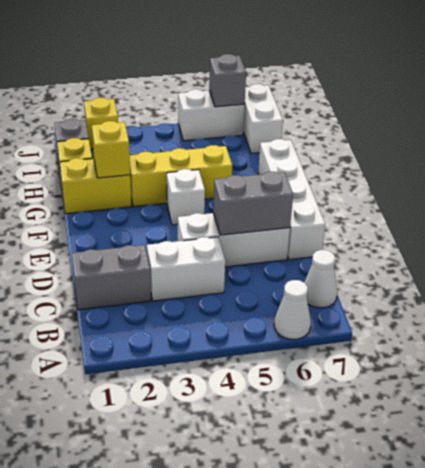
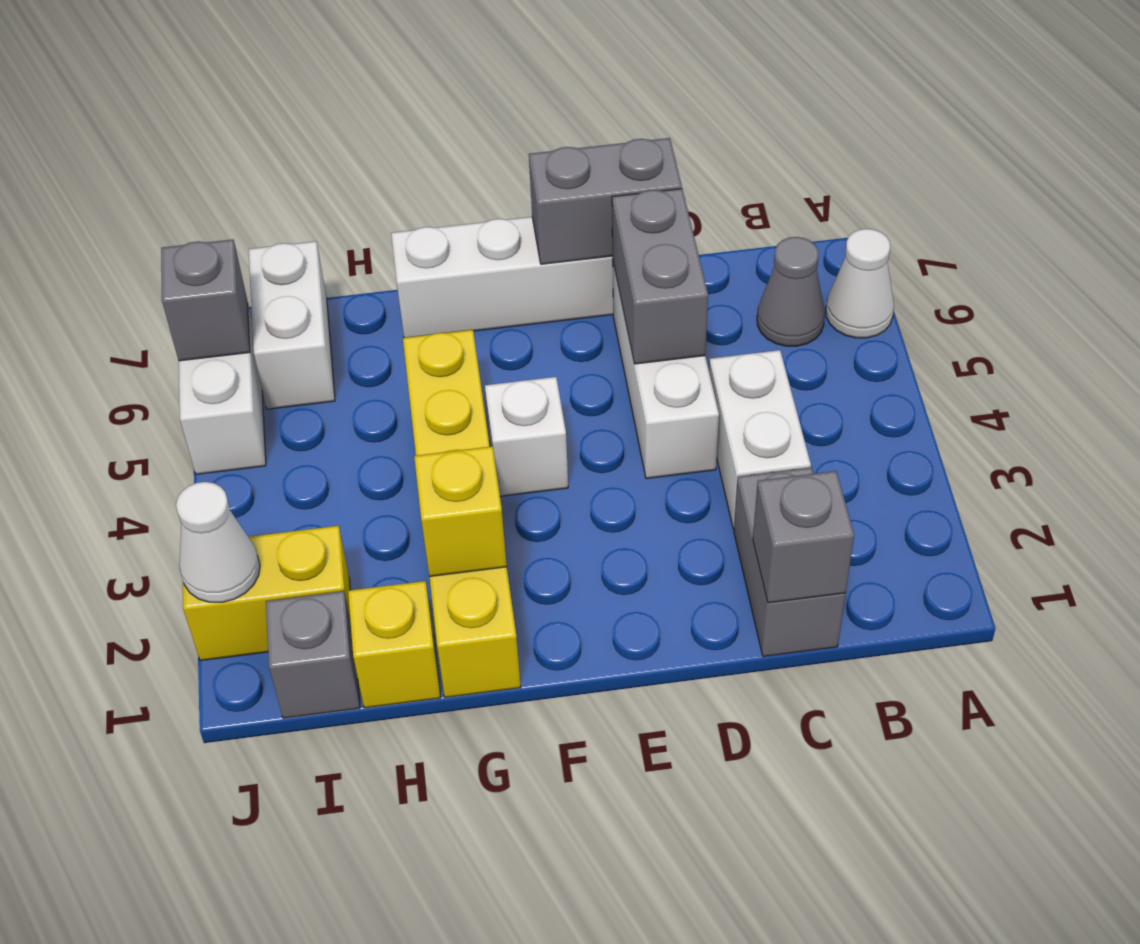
none -> grey 1x1 cone [757,237,825,346]
white 1x1 cone [304,250,337,308] -> white 1x1 cone moved to [176,482,260,602]
none -> grey 1x1 brick [753,471,854,603]
none -> grey 1x2 brick [529,138,682,264]
white 1x2 brick [243,84,283,154] -> white 1x2 brick turned to [249,241,335,409]
yellow 1x1 brick [84,98,118,150] -> yellow 1x2 brick [183,526,350,661]

